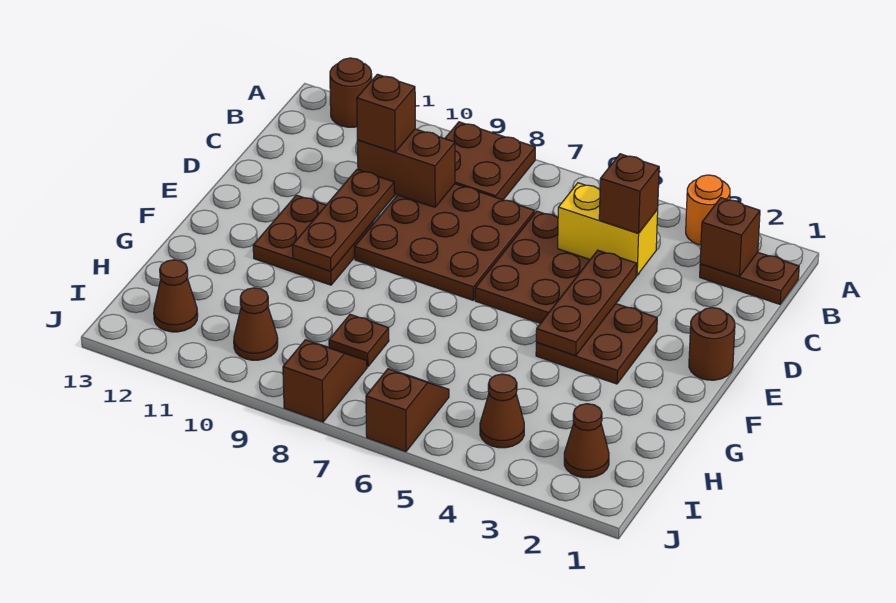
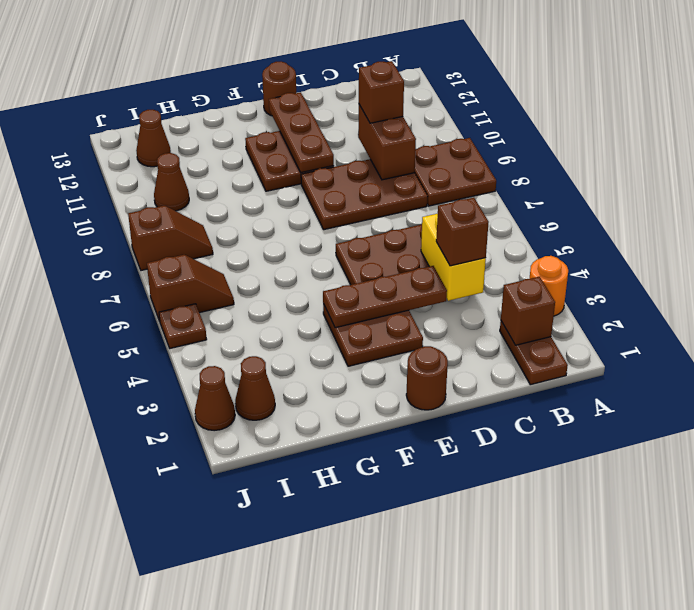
brown 1x1 round brick [330,58,372,127] -> brown 1x1 round brick moved to [262,62,296,116]
brown 3x3 plate [355,184,535,300] -> brown 2x3 plate [301,159,428,230]
brown 1x3 plate [293,170,395,271] -> brown 1x3 plate turned to [269,92,334,172]
brown 1x1 plate [329,314,389,367] -> brown 1x1 plate moved to [159,304,207,348]
brown 1x1 cone [480,374,524,448] -> brown 1x1 cone moved to [195,366,235,431]

